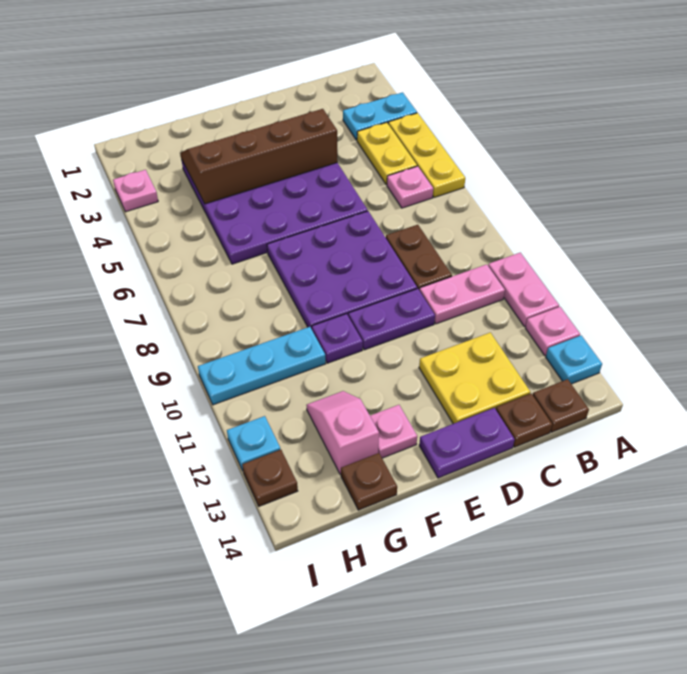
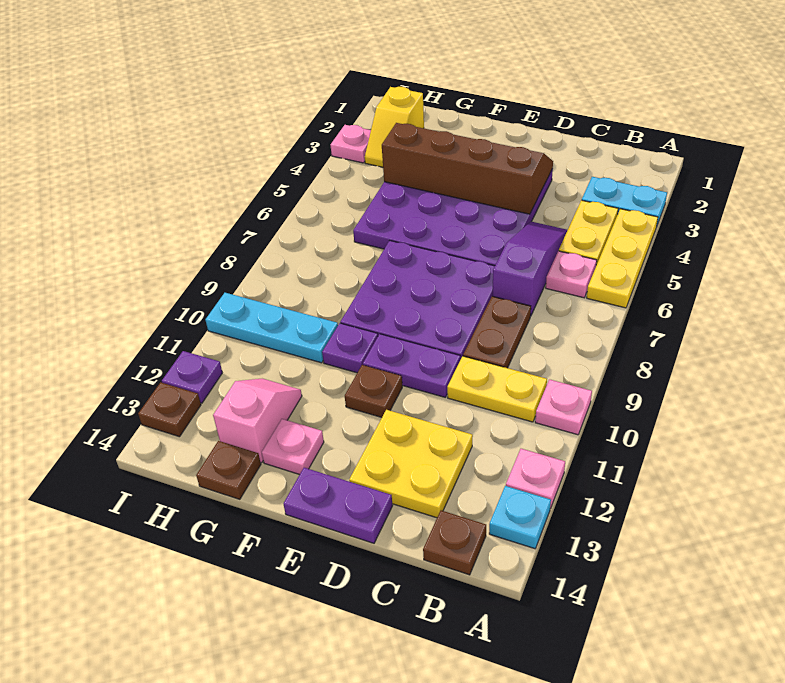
pink 1x2 plate [488,253,559,327] -> pink 1x1 plate [535,379,592,435]
pink 1x2 plate [420,264,505,324] -> yellow 1x2 plate [447,356,547,422]
none -> purple 1x3 slope [492,221,567,316]
brown 1x1 plate [496,393,552,447] -> brown 1x1 plate moved to [345,365,402,417]
none -> yellow 1x2 slope [365,87,424,167]
cyan 1x1 plate [227,416,281,471] -> purple 1x1 plate [162,351,222,403]

